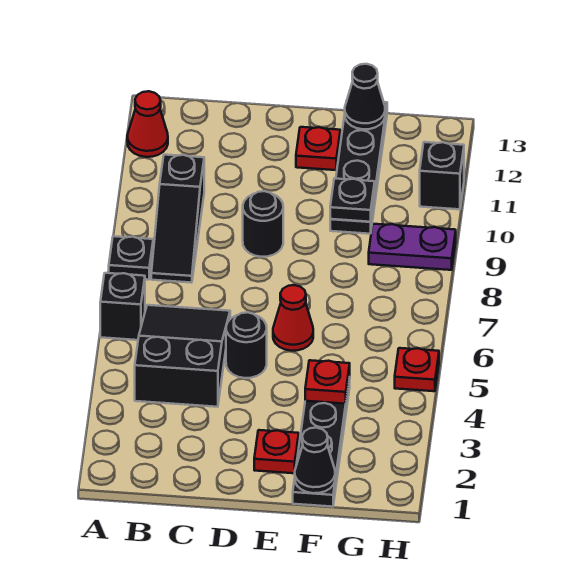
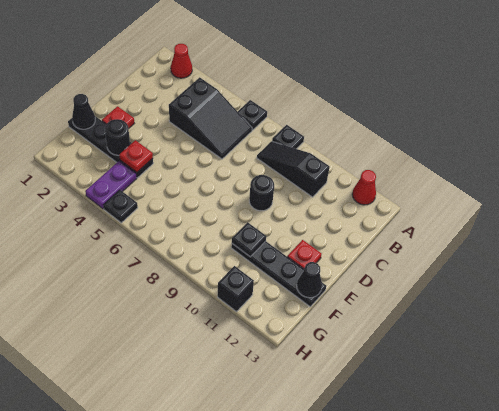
black 1x1 brick [100,273,145,340] -> black 1x1 plate [238,100,267,130]
black 1x1 round brick [226,312,267,378] -> black 1x1 round brick moved to [105,119,130,155]
red 1x1 cone [273,285,313,351] -> red 1x1 cone moved to [171,44,192,78]
purple 1x2 plate [369,224,456,270] -> purple 1x2 plate moved to [85,161,137,209]
red 1x1 plate [395,348,439,391] -> black 1x1 plate [103,190,138,223]

